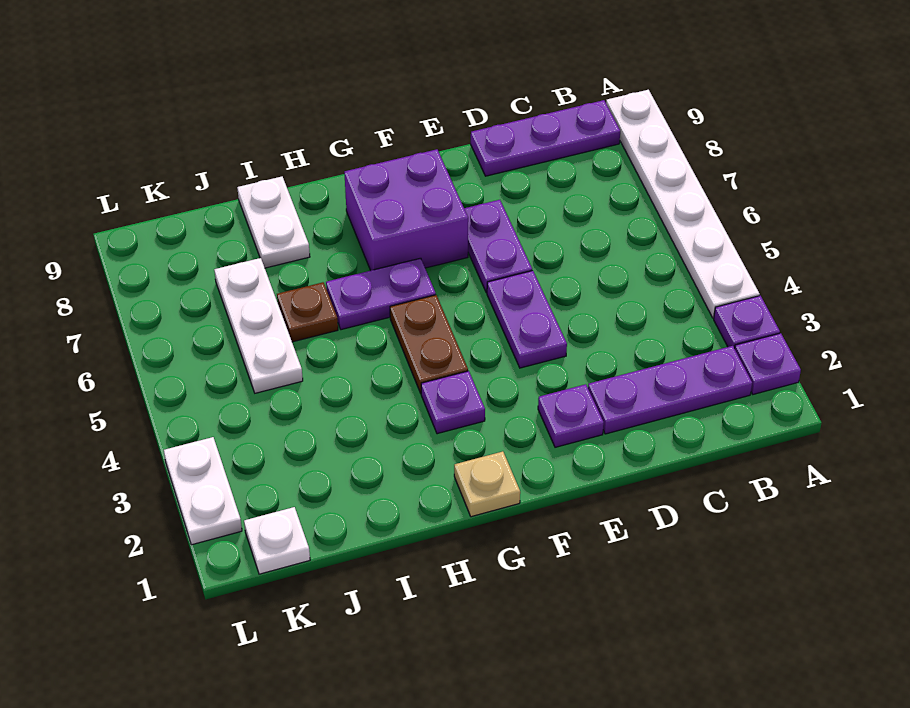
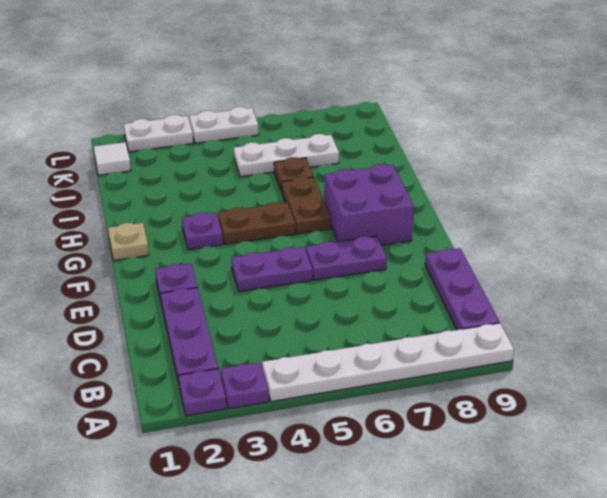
purple 1x2 plate [326,258,436,330] -> brown 1x2 plate [281,177,331,234]
white 1x2 plate [237,177,310,268] -> white 1x2 plate moved to [189,107,259,143]
white 1x1 plate [244,507,310,574] -> white 1x1 tile [94,142,131,175]

